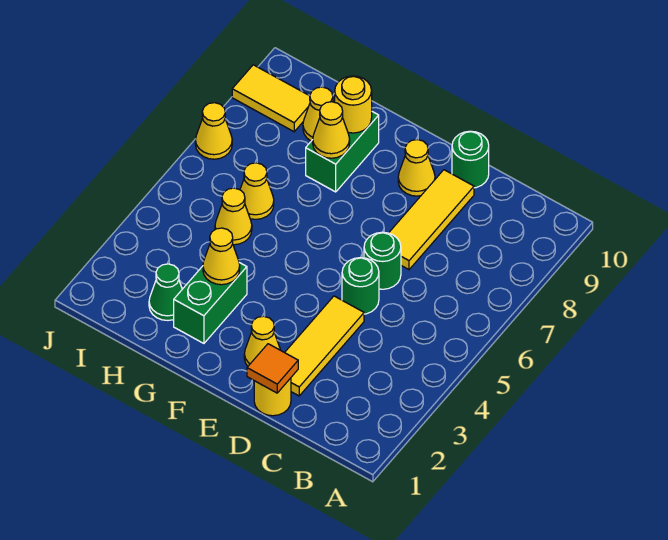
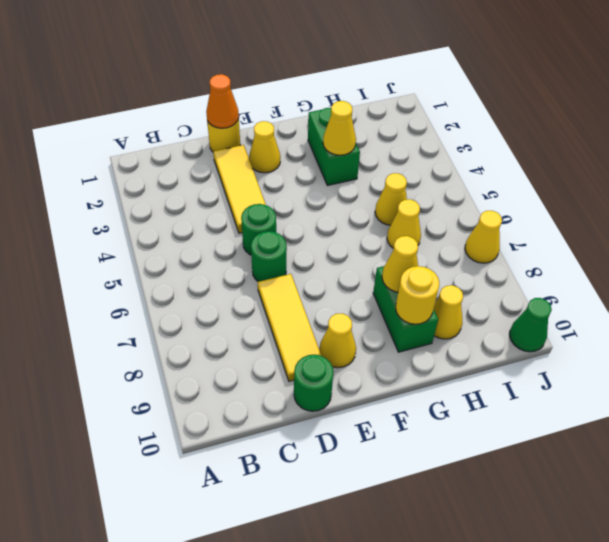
orange 1x1 tile [247,344,298,393] -> orange 1x1 cone [206,74,239,128]
green 1x1 cone [149,264,182,320] -> green 1x1 cone moved to [510,298,552,352]
yellow 1x2 tile [232,65,310,132] -> none

